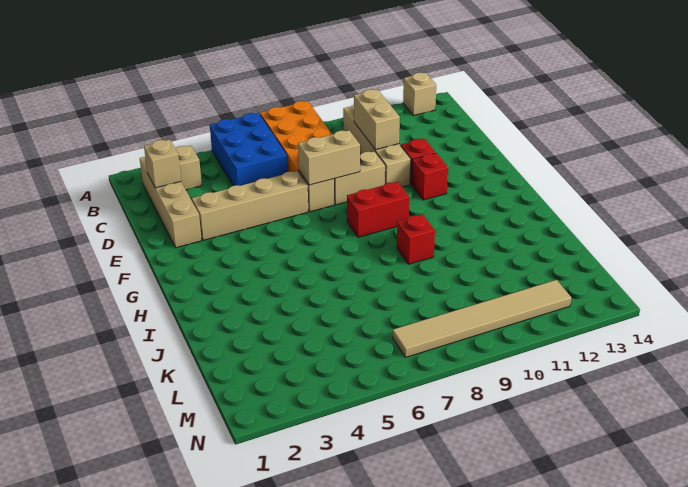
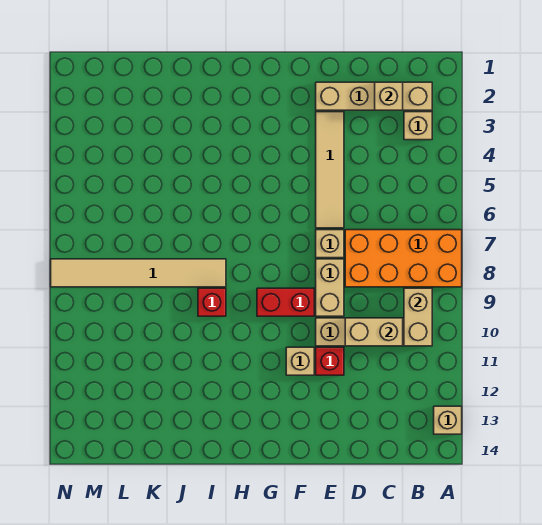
blue 2x3 brick [210,113,288,186] -> none
tan 1x4 brick [192,171,308,240] -> tan 1x4 tile [316,112,344,228]
tan 1x2 brick [298,130,360,185] -> tan 1x2 brick moved to [404,288,432,346]
red 1x1 brick [412,153,448,200] -> tan 1x1 brick [286,347,314,375]
red 1x2 brick [347,182,409,237] -> red 1x2 brick turned to [257,288,314,316]
tan 1x6 tile [393,280,571,357] -> tan 1x6 tile turned to [51,259,226,287]

